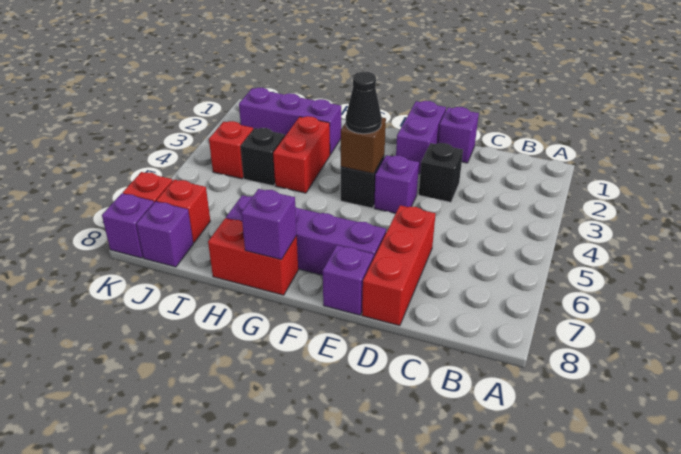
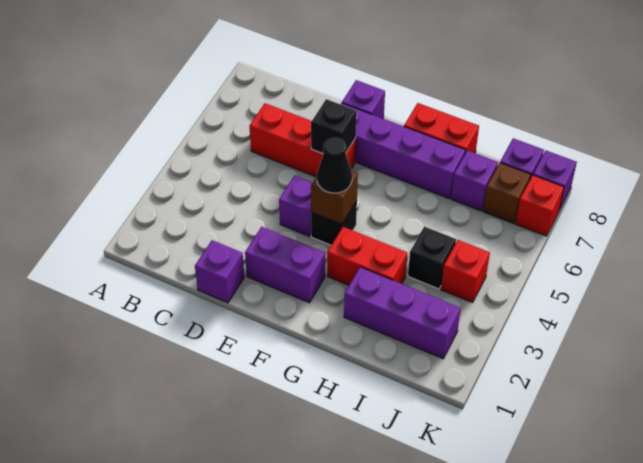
black 1x1 brick [419,143,463,202] -> black 1x1 brick moved to [311,99,357,154]
red 1x3 brick [362,205,436,326] -> red 1x3 brick turned to [250,103,356,177]
purple 1x2 brick [396,101,446,174] -> purple 1x2 brick turned to [245,227,325,303]
purple 1x1 brick [241,189,297,260] -> purple 1x1 brick moved to [451,150,498,211]
red 1x2 brick [273,116,330,193] -> red 1x2 brick turned to [327,227,407,285]
red 1x1 brick [156,180,210,243] -> brown 1x1 brick [483,163,531,224]

